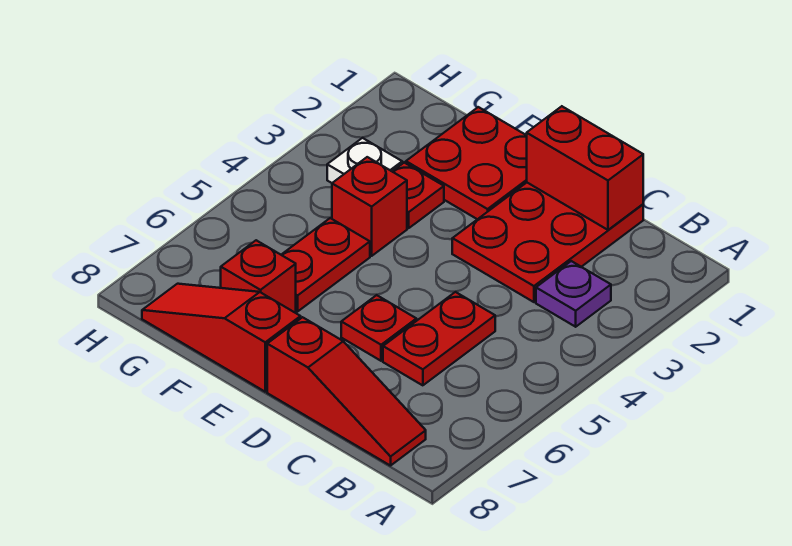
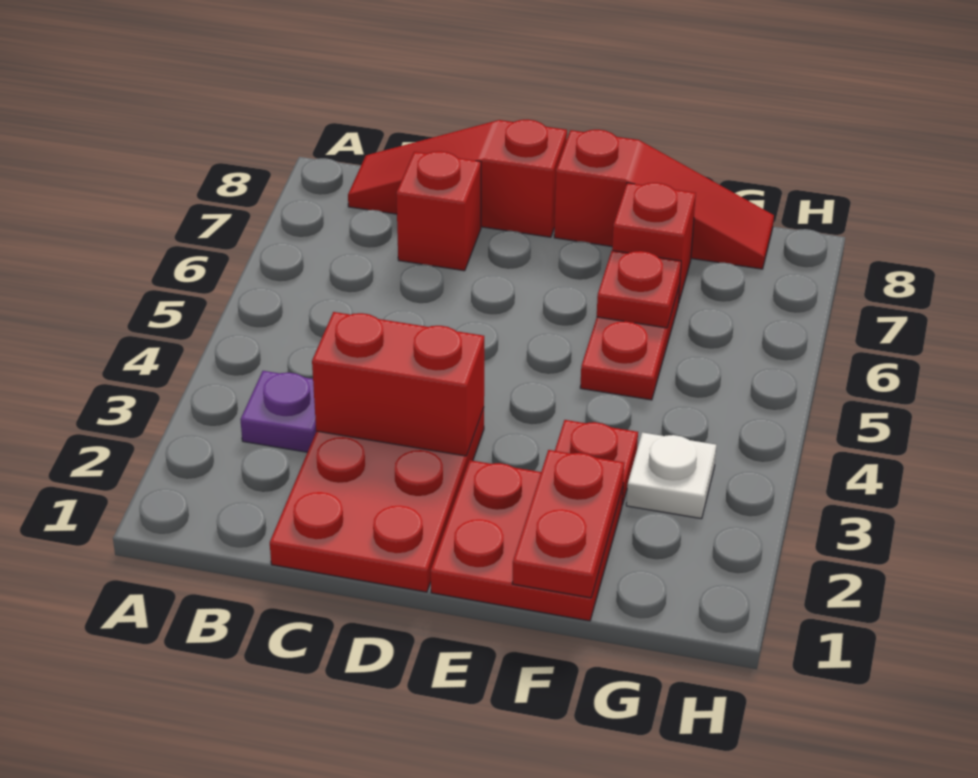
red 1x2 brick [527,106,643,230] -> red 1x2 brick moved to [312,312,484,456]
red 1x2 plate [383,292,495,385] -> red 1x2 plate moved to [512,450,624,598]
red 1x1 plate [341,295,416,361] -> red 1x1 plate moved to [597,251,681,328]
red 1x1 brick [332,157,407,256] -> red 1x1 brick moved to [396,151,481,271]

